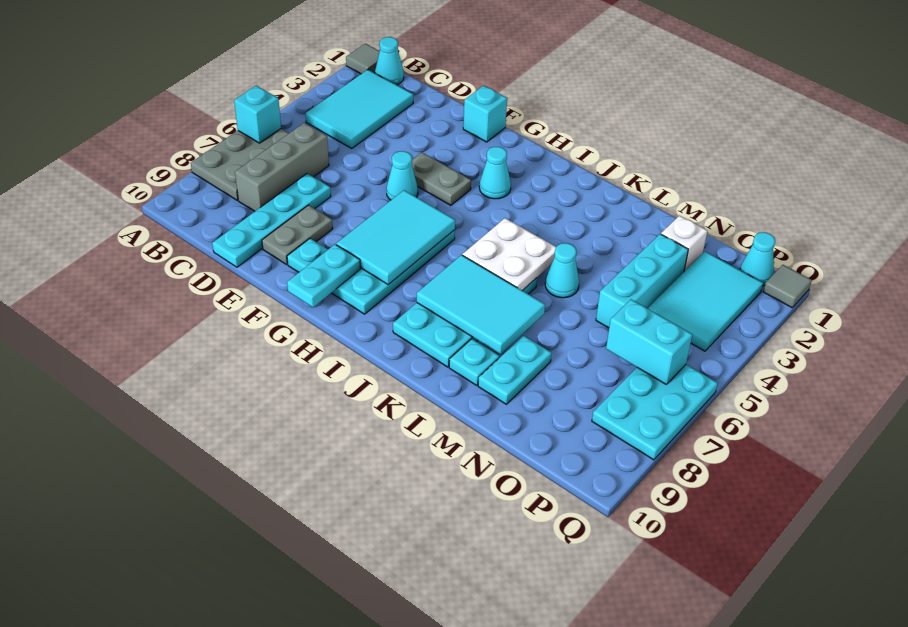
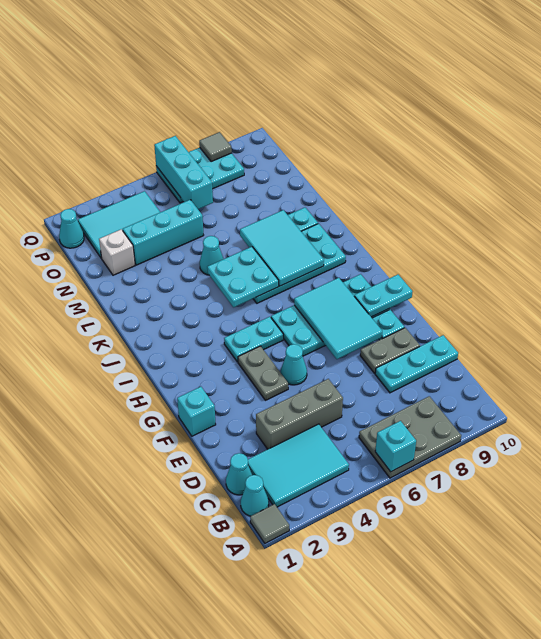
grey 1x3 brick [235,123,329,211] -> grey 1x3 brick moved to [256,379,343,449]
cyan 1x4 plate [212,174,331,267] -> cyan 1x3 plate [375,335,458,393]
cyan 2x3 tile [336,190,455,285] -> cyan 2x3 tile turned to [294,278,382,359]
cyan 1x1 cone [479,147,511,199] -> cyan 1x1 cone moved to [226,453,252,495]
white 2x2 plate [463,218,556,291] -> cyan 2x2 plate [207,247,279,307]
cyan 1x2 plate [478,336,552,404] -> cyan 1x2 plate moved to [224,317,283,362]
cyan 1x2 brick [606,299,692,385] -> cyan 1x3 brick [154,136,213,209]
grey 1x1 tile [763,265,812,308] -> grey 1x1 tile moved to [199,132,232,162]

